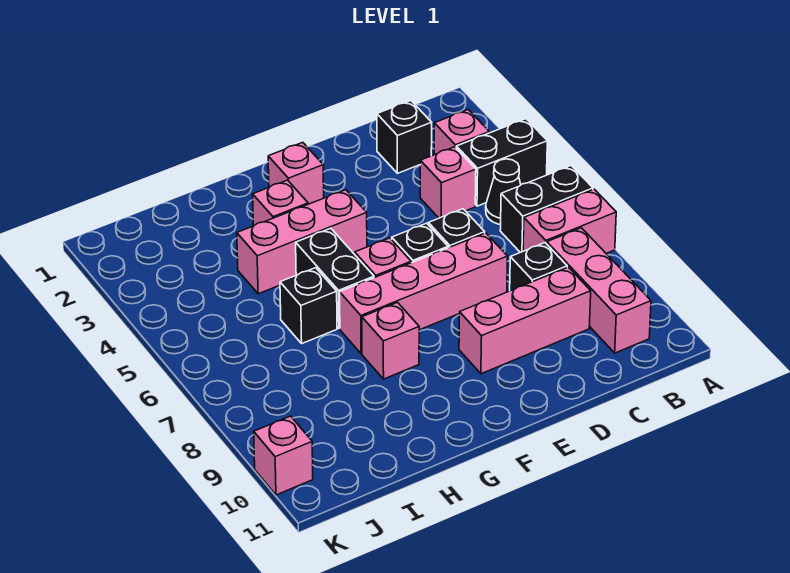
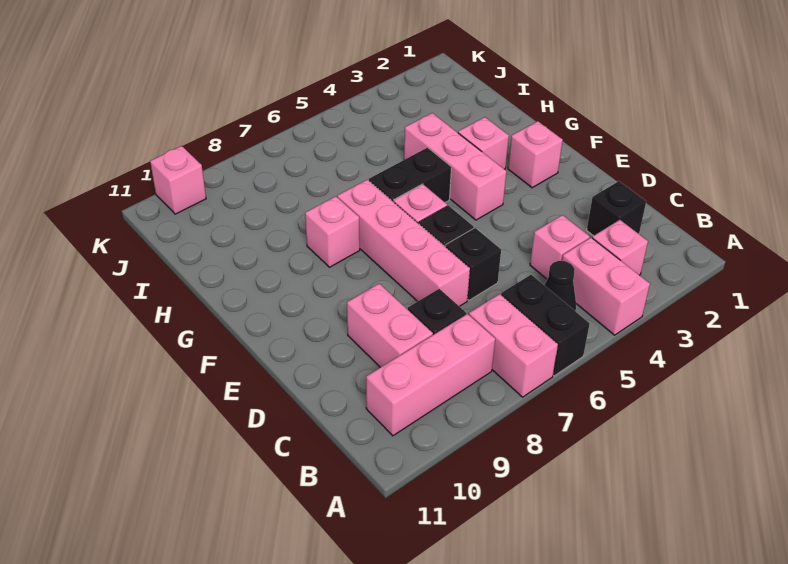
black 1x2 brick [456,119,547,206] -> pink 1x2 brick [562,238,650,335]
pink 1x3 brick [459,267,591,374] -> pink 1x2 brick [347,284,433,367]
black 1x1 brick [280,268,337,343] -> none

